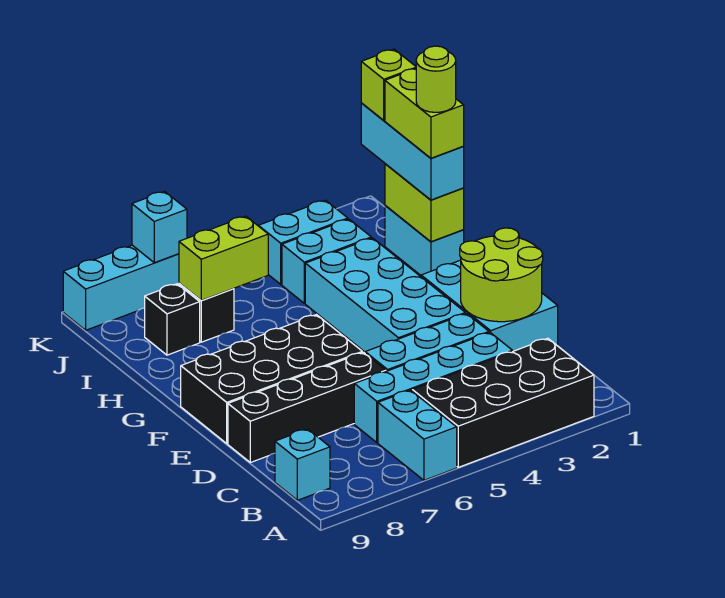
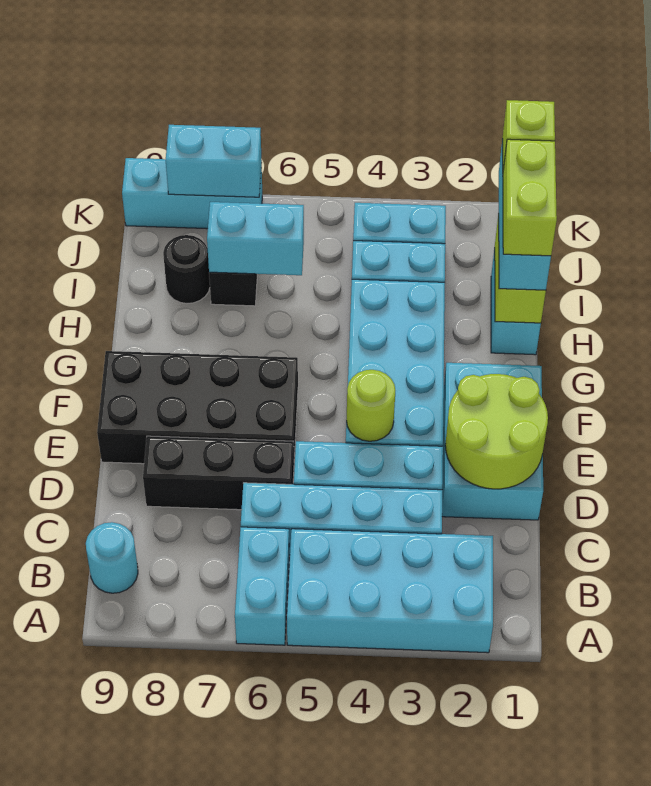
black 2x4 brick [412,338,594,467] -> cyan 2x4 brick [287,529,493,653]
cyan 1x1 brick [275,429,330,500] -> cyan 1x1 round brick [86,522,138,593]
black 1x4 brick [228,352,386,462] -> black 1x3 brick [143,436,294,510]
lime 1x1 round brick [416,46,456,112] -> lime 1x1 round brick moved to [346,370,395,441]
lime 1x2 brick [179,216,268,300] -> cyan 1x2 brick [207,202,304,275]
black 1x1 brick [145,284,200,355] -> black 1x1 round brick [163,235,210,304]
cyan 1x1 brick [132,191,187,263] -> cyan 1x2 brick [166,125,262,197]

